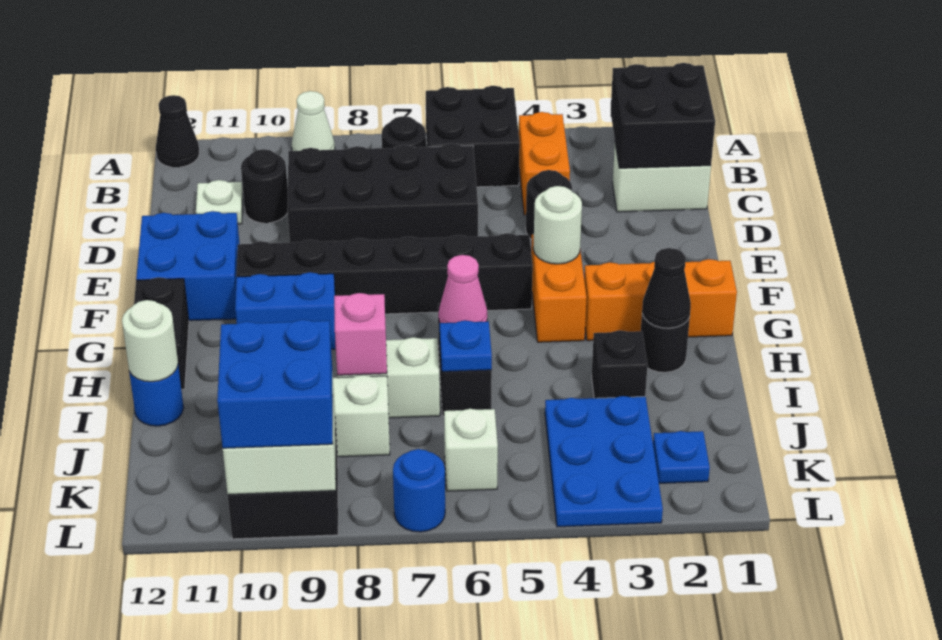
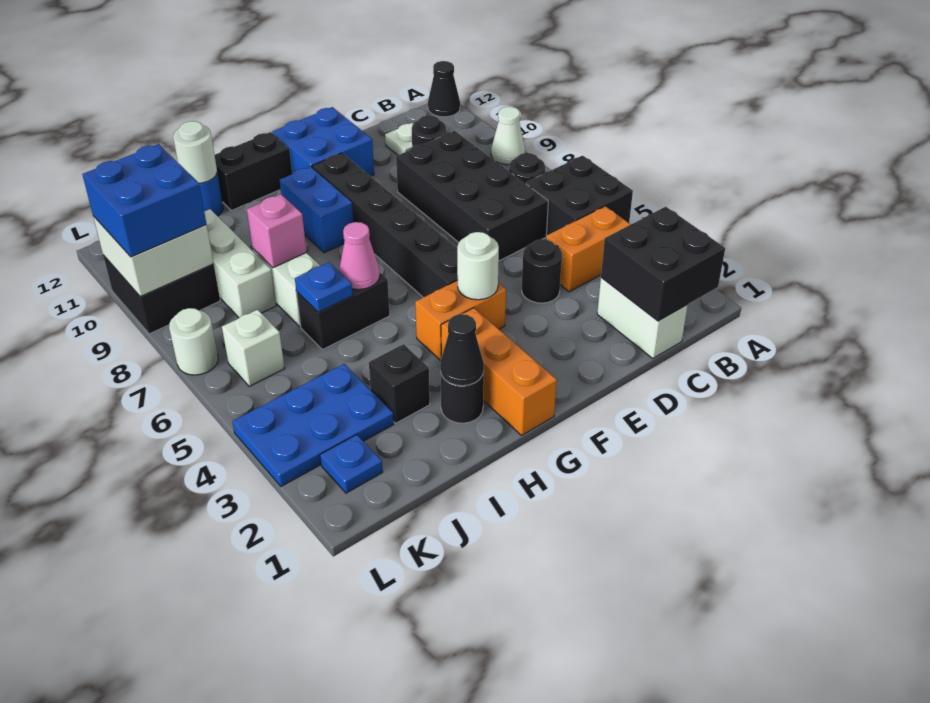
blue 1x1 round brick [393,449,445,532] -> white 1x1 round brick [169,308,218,375]

